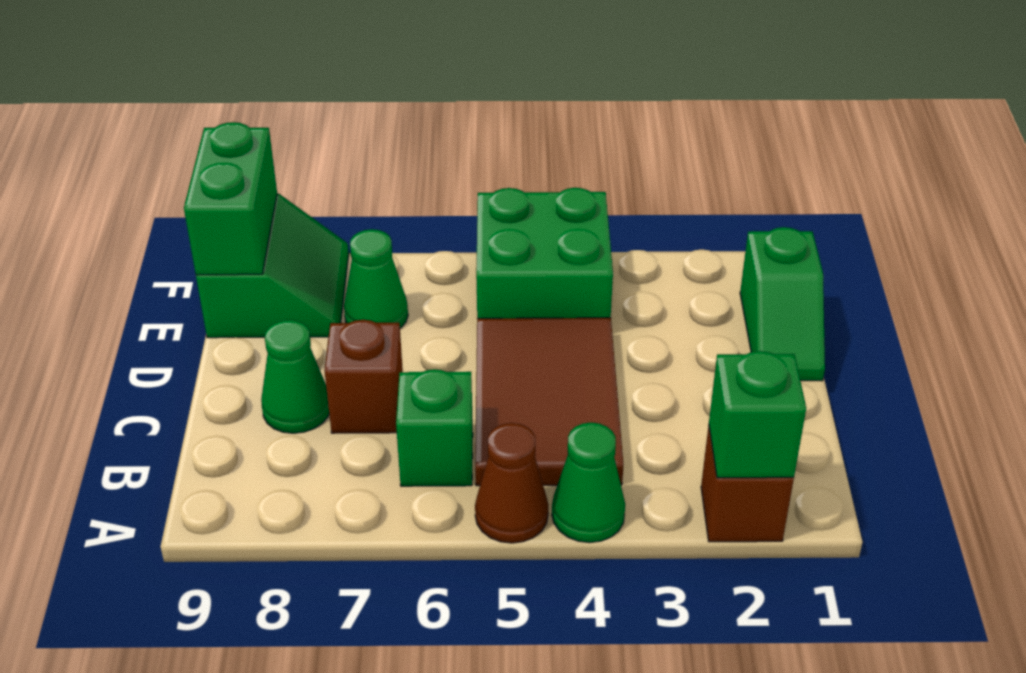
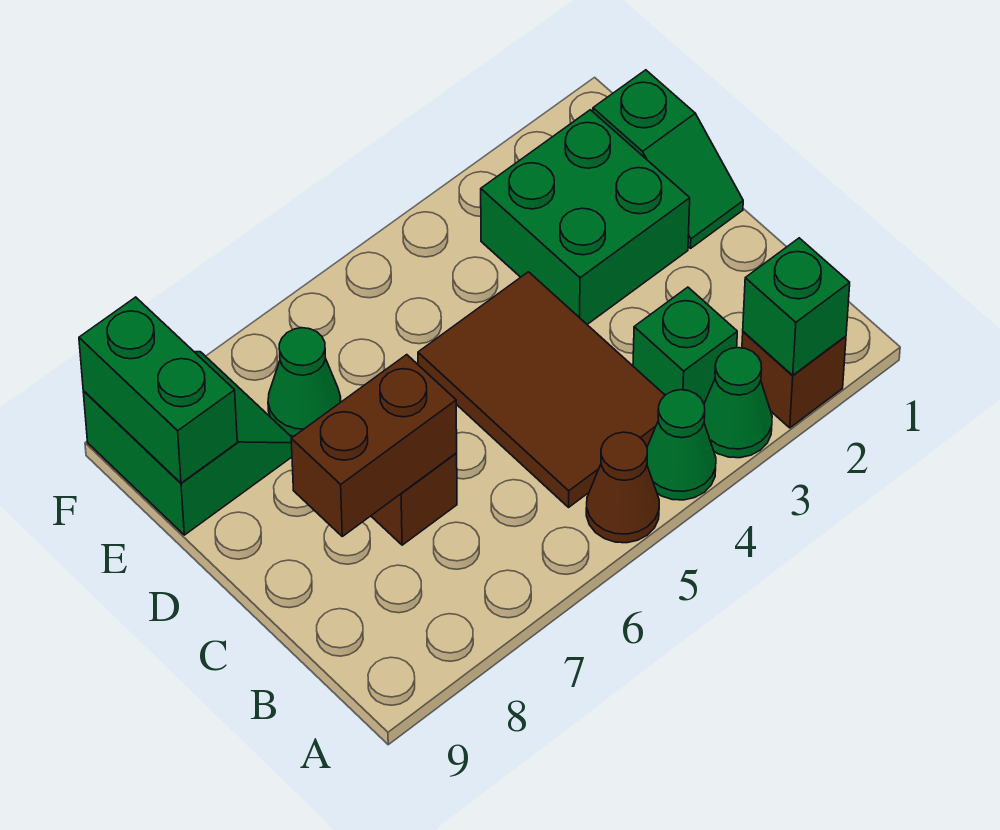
green 1x1 brick [396,369,473,486] -> green 1x1 brick moved to [633,287,737,403]
none -> brown 1x2 brick [291,355,457,536]
green 1x1 cone [261,320,329,433] -> green 1x1 cone moved to [704,348,772,458]
green 2x2 brick [476,188,613,318] -> green 2x2 brick moved to [481,110,690,324]

